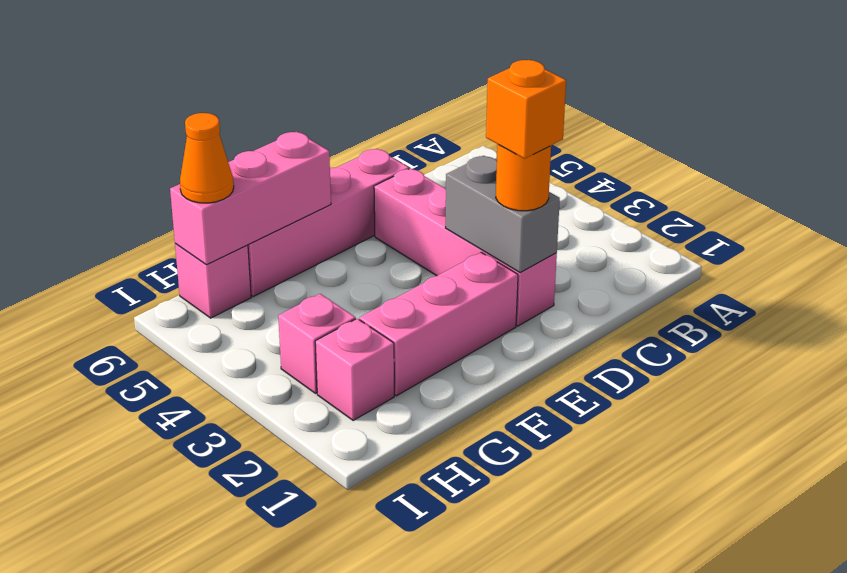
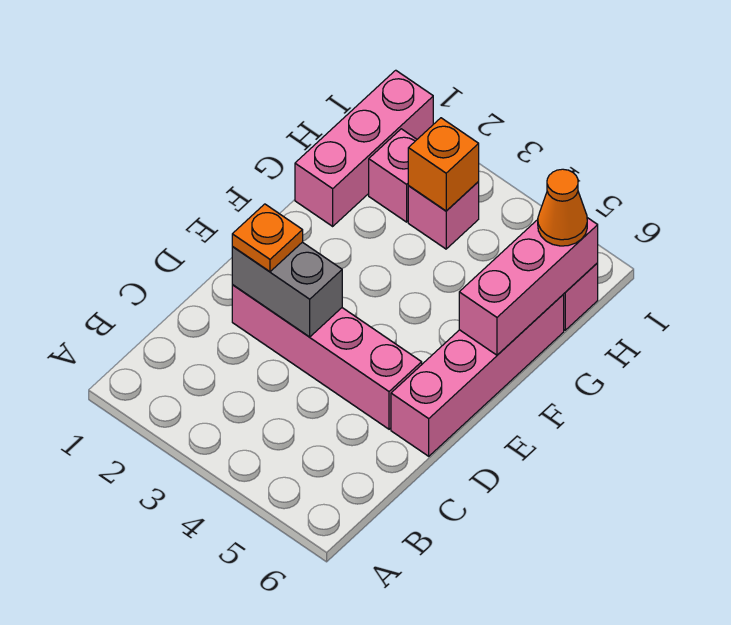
orange 1x1 round brick [496,144,551,211] -> orange 1x1 plate [232,204,303,272]
orange 1x1 brick [486,60,566,159] -> orange 1x1 brick moved to [408,118,479,211]
pink 1x3 brick [359,252,518,396] -> pink 1x3 brick moved to [295,70,433,226]

